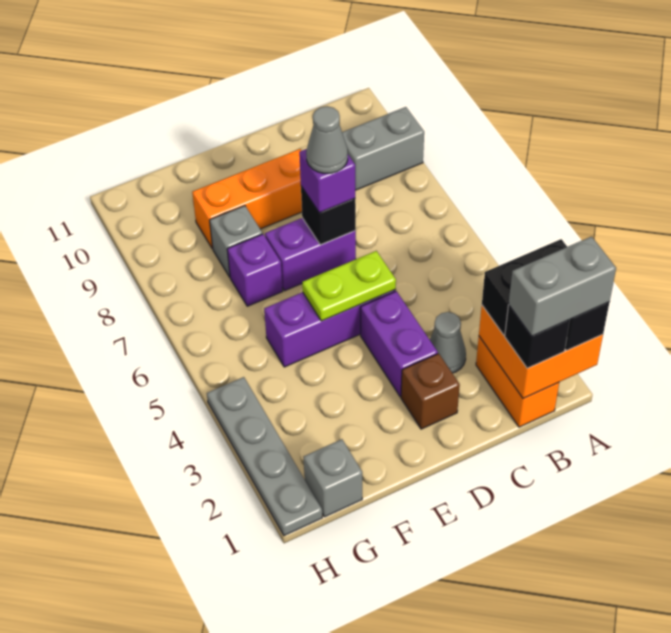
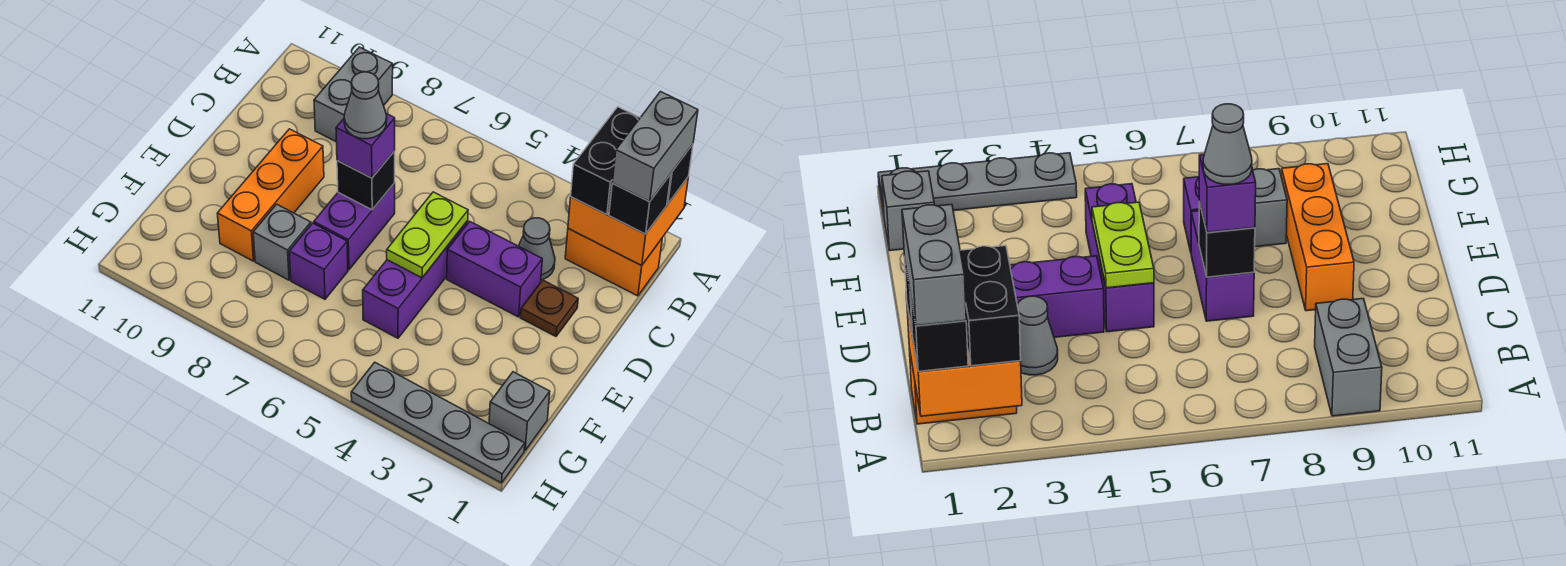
brown 1x1 brick [401,354,460,429] -> brown 1x1 plate [521,280,578,336]

